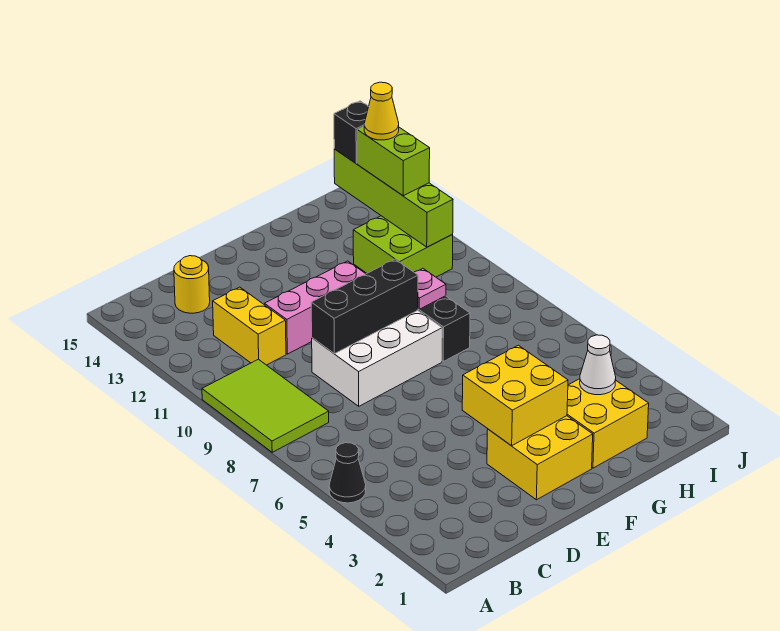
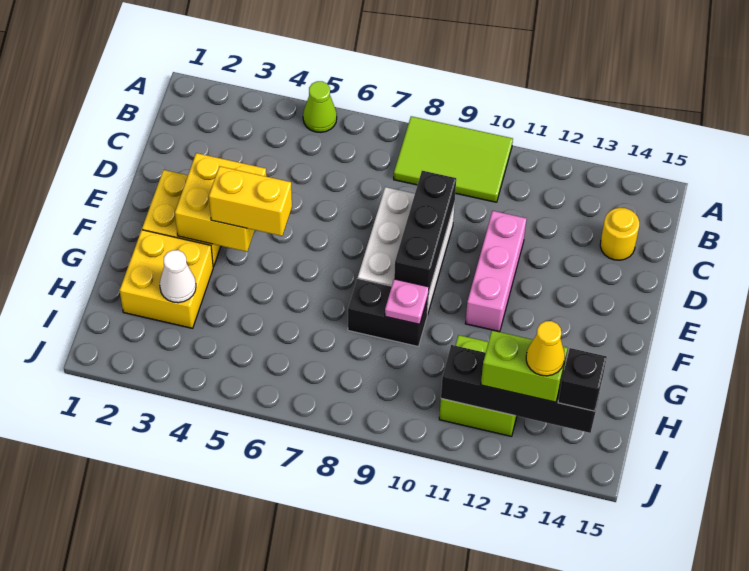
black 1x1 cone [329,443,366,503] -> lime 1x1 cone [303,81,337,132]
yellow 1x2 brick [213,287,286,365] -> yellow 1x2 brick moved to [209,166,292,236]
lime 1x4 brick [334,149,453,247] -> black 1x4 brick [441,345,601,433]

